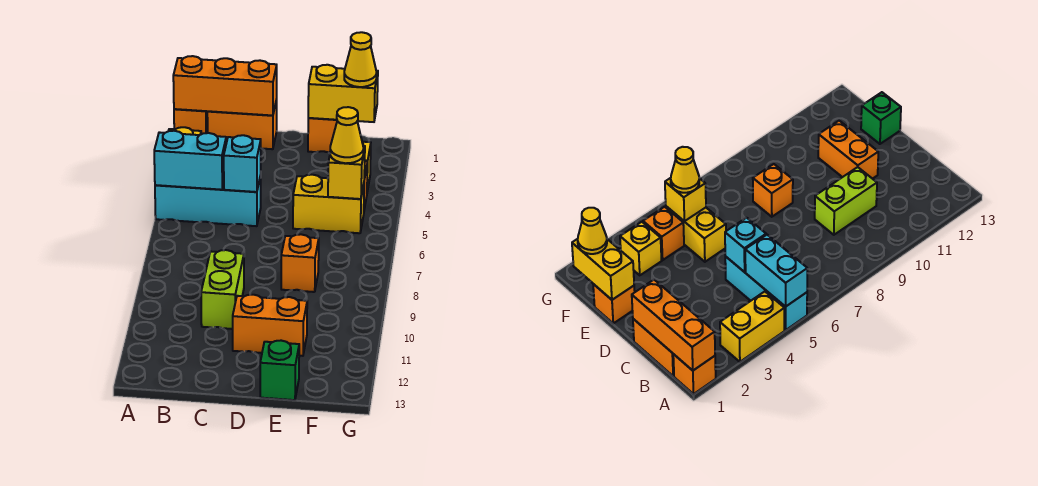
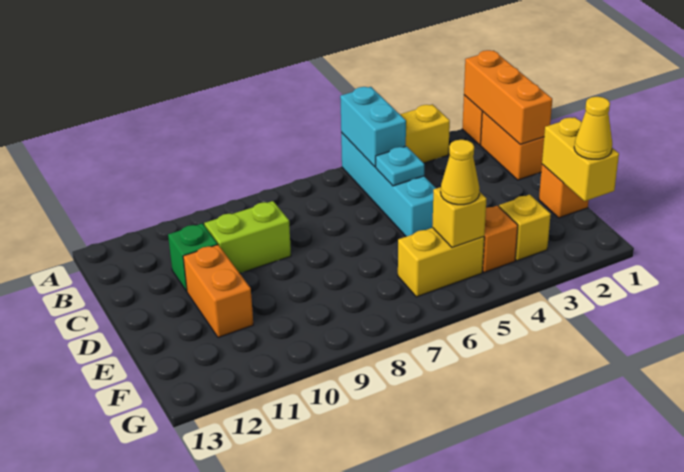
cyan 1x3 brick [155,176,261,226] -> cyan 1x4 brick [341,132,436,237]
cyan 1x1 brick [224,135,261,192] -> cyan 1x1 plate [376,146,424,186]
yellow 1x2 brick [293,175,364,233] -> yellow 1x2 brick turned to [398,228,484,297]
orange 1x1 brick [281,234,319,292] -> none
green 1x1 brick [260,341,299,400] -> green 1x1 brick moved to [168,223,218,291]

